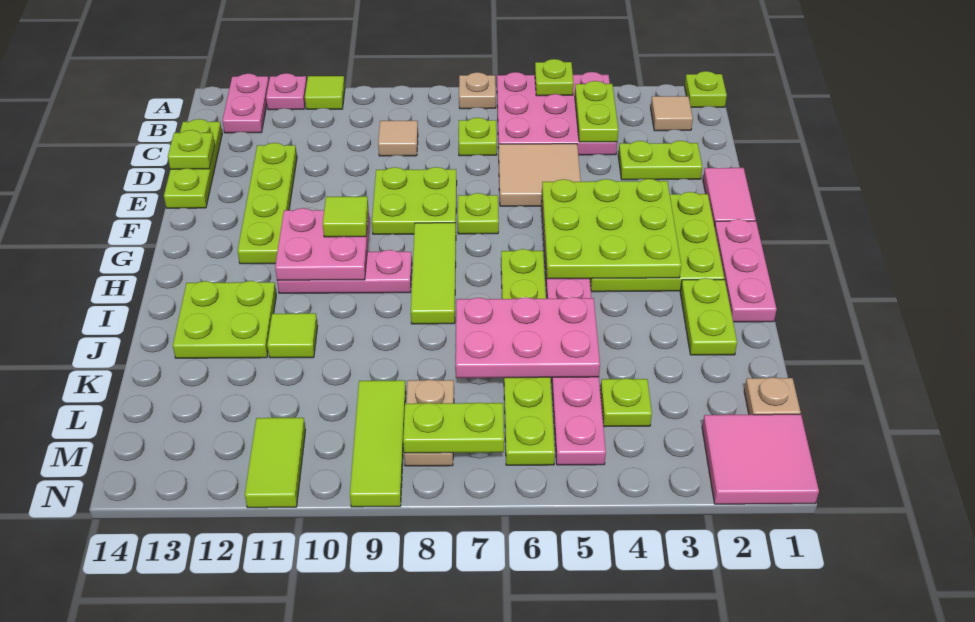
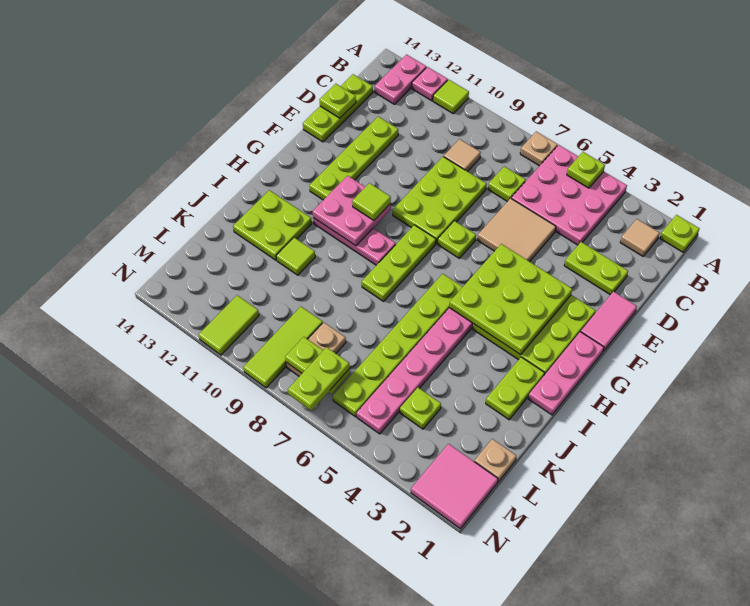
lime 1x2 plate [575,81,618,142] -> lime 1x2 plate moved to [288,347,350,410]
lime 2x2 plate [372,167,457,234] -> lime 2x3 plate [393,157,487,244]
lime 1x3 tile [411,223,456,324] -> lime 1x3 plate [362,225,436,301]
pink 2x3 plate [456,297,600,378] -> none

